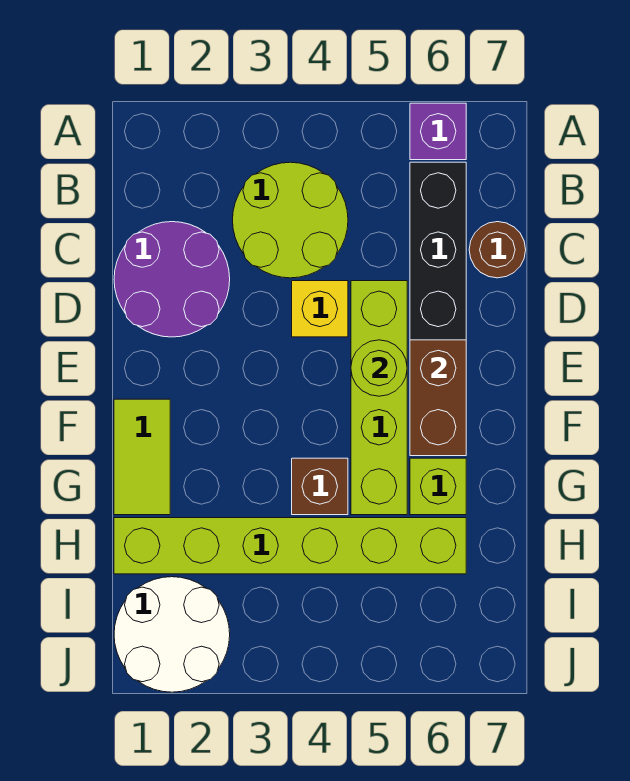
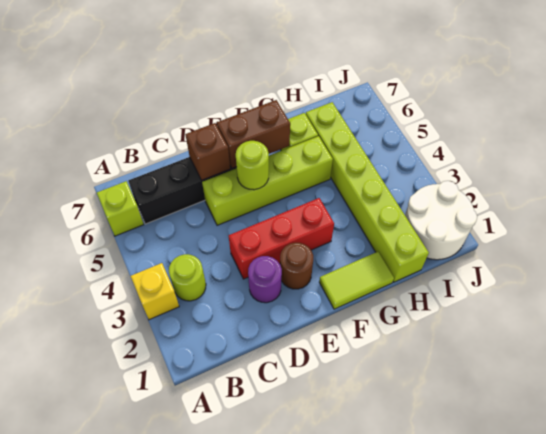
purple 1x1 brick [410,103,466,160] -> lime 1x1 brick [97,181,144,236]
lime 2x2 round brick [233,162,348,278] -> lime 1x1 round brick [169,254,206,301]
purple 2x2 round brick [114,222,230,337] -> purple 1x1 round brick [248,256,282,303]
brown 1x1 round brick [469,222,526,278] -> brown 1x1 round brick moved to [280,243,313,289]
none -> red 1x3 brick [229,198,334,279]
yellow 1x1 brick [292,281,348,337] -> yellow 1x1 brick moved to [130,263,179,320]
brown 1x1 brick [292,458,348,515] -> brown 1x1 brick moved to [185,123,230,180]

